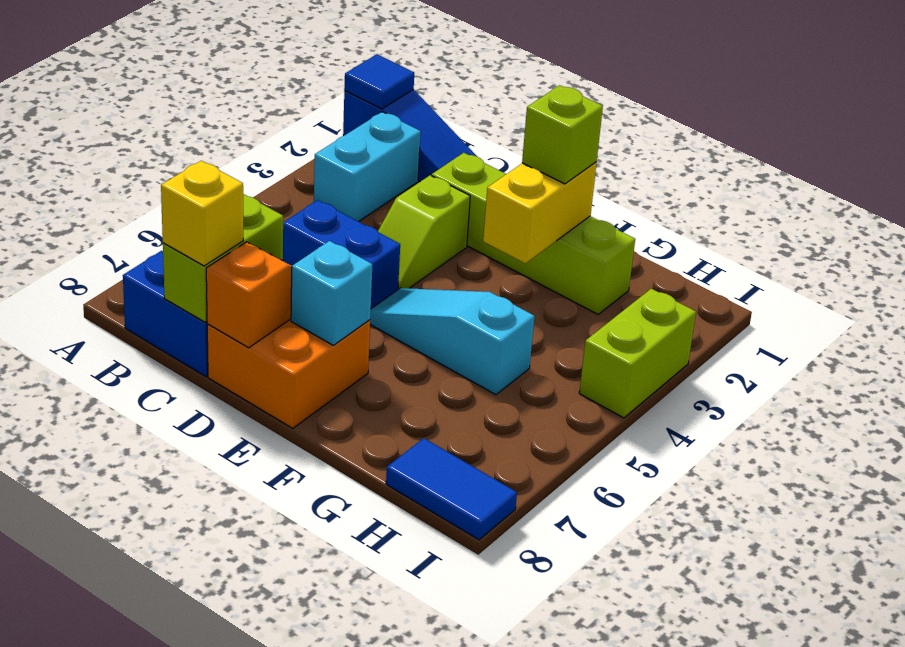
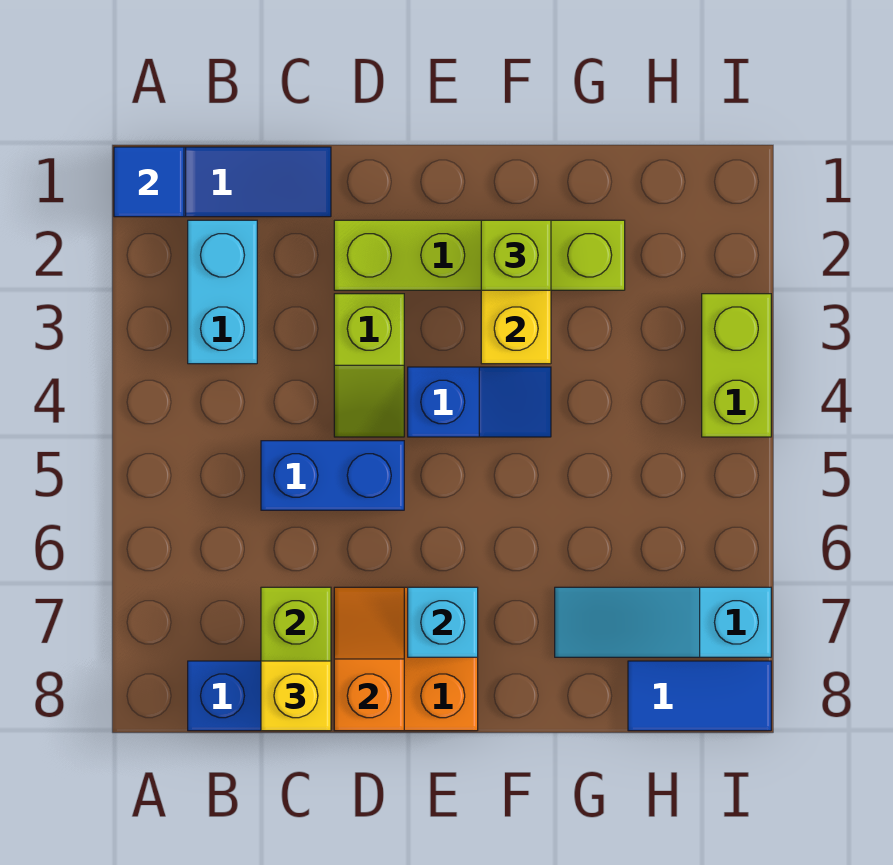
none -> blue 1x2 slope [408,367,551,437]
cyan 1x3 slope [370,288,534,395] -> cyan 1x3 slope moved to [555,587,771,657]

